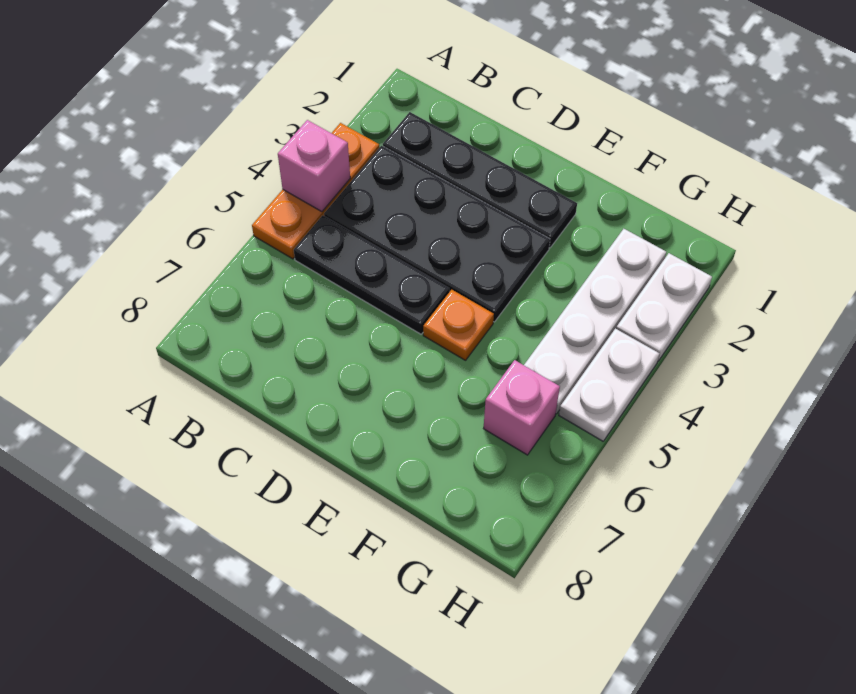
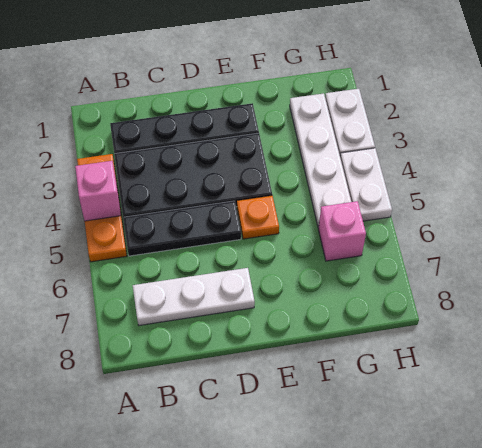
none -> white 1x3 plate [133,268,255,325]

